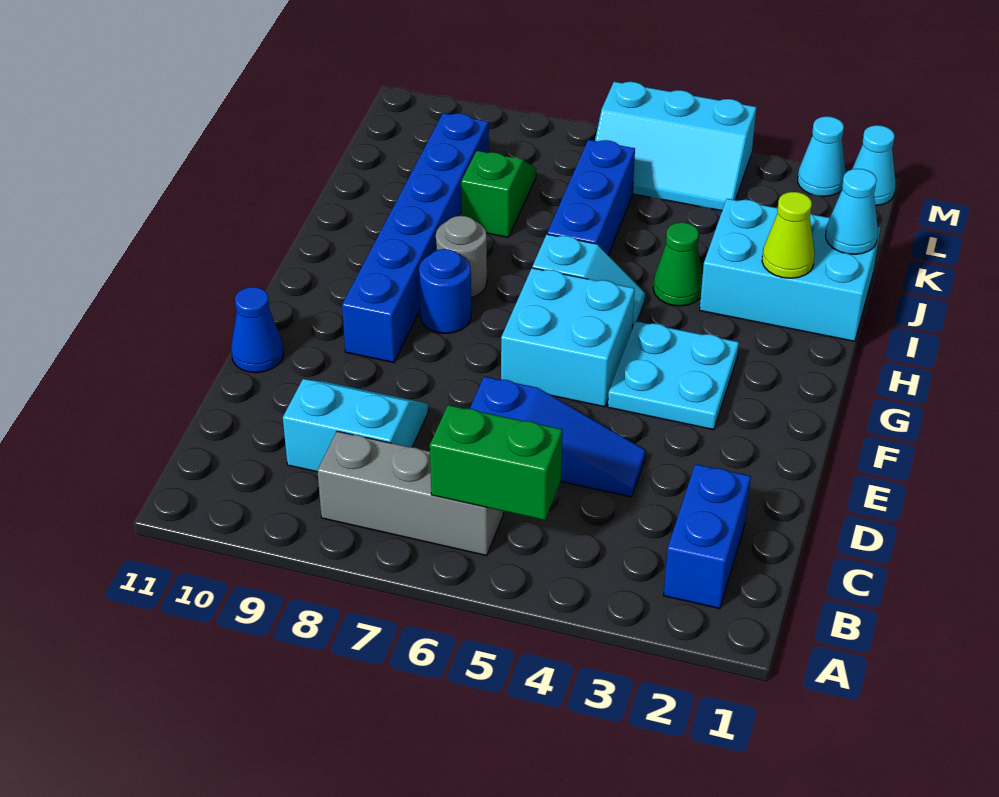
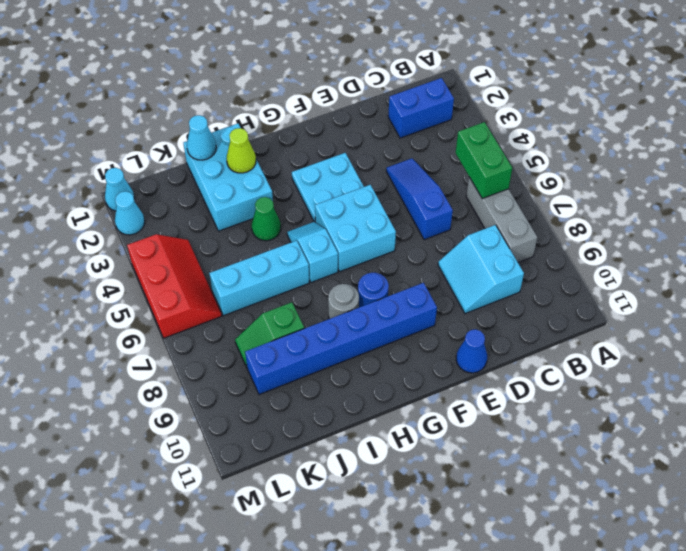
blue 1x3 brick [547,140,635,255] -> cyan 1x3 brick [209,241,309,316]
cyan 2x3 slope [595,82,756,211] -> red 2x3 slope [127,234,222,338]

